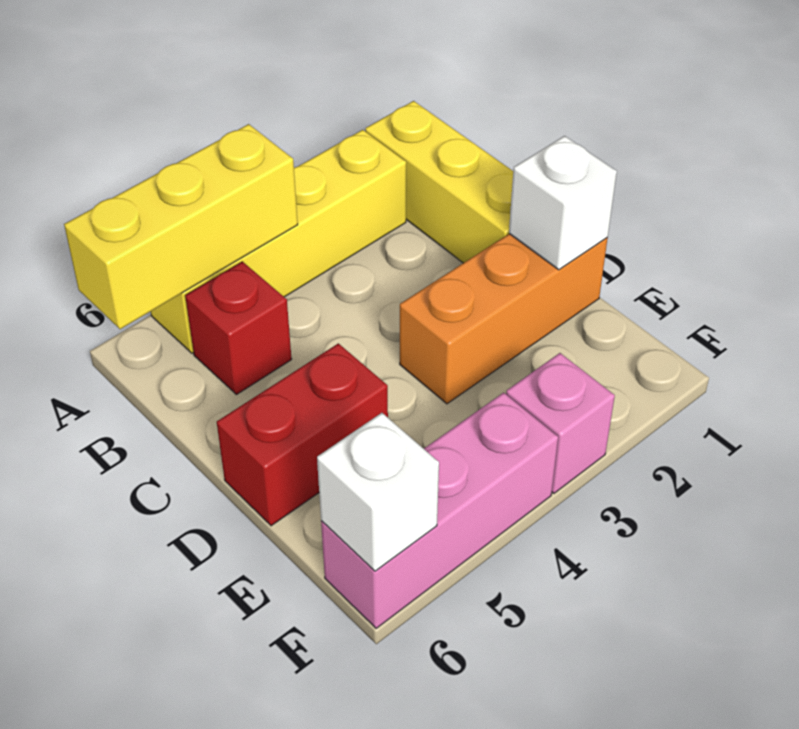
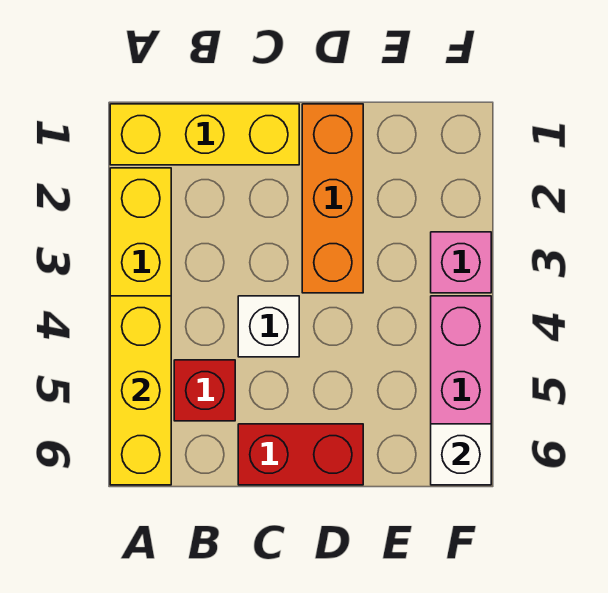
white 1x1 brick [509,136,617,270] -> white 1x1 brick moved to [238,296,299,357]
red 1x2 brick [217,343,388,526] -> red 1x2 brick turned to [238,424,363,485]

